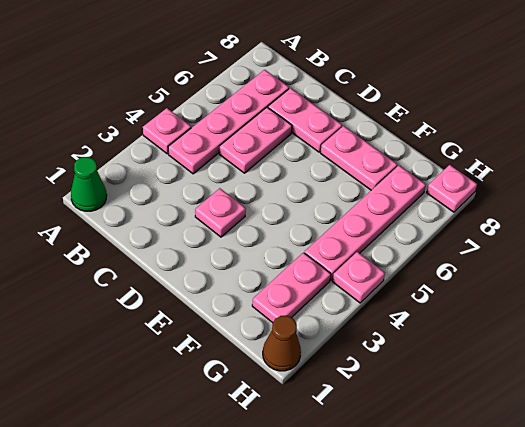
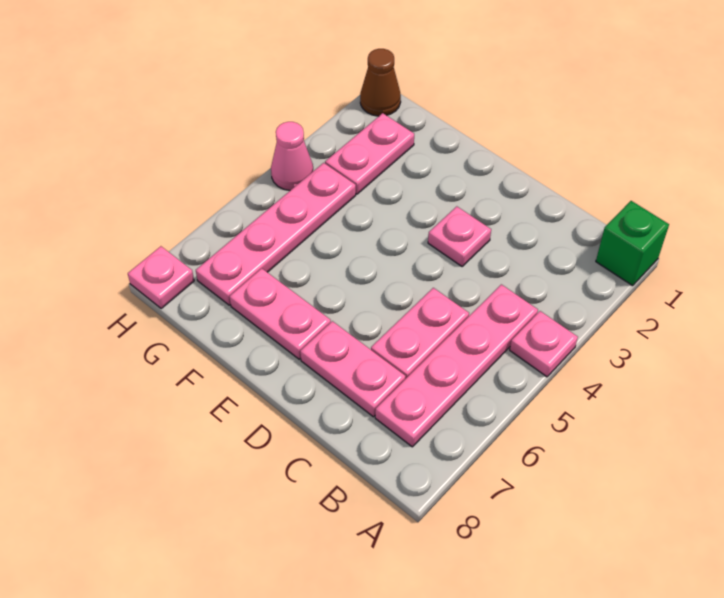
green 1x1 cone [71,157,107,211] -> green 1x1 brick [596,201,669,286]
pink 1x1 plate [332,252,385,303] -> pink 1x1 cone [271,122,313,190]

